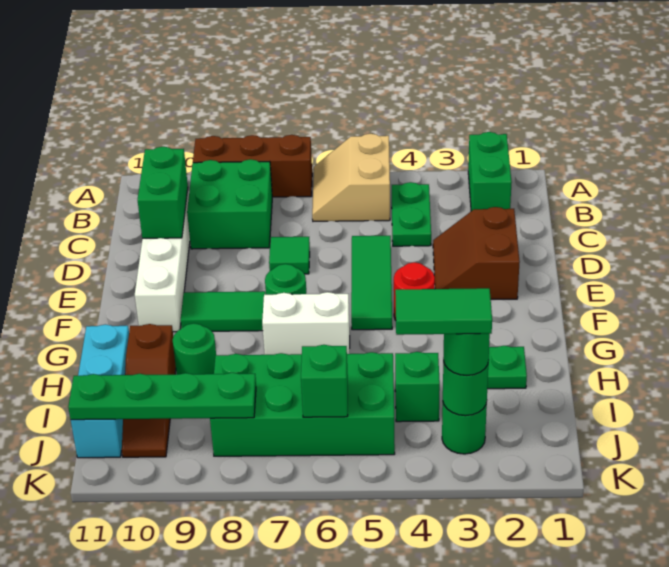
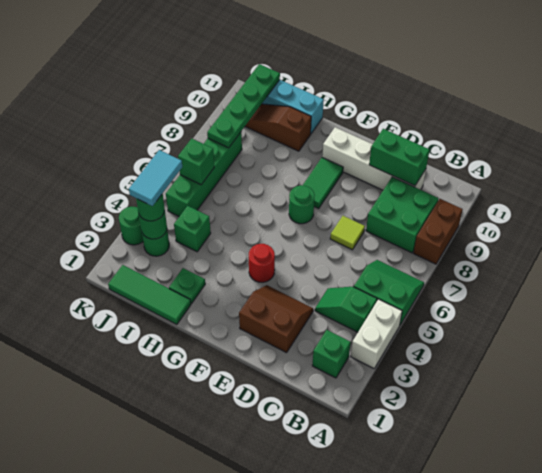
green 1x2 brick [468,132,512,211] -> green 1x1 brick [312,330,351,378]
tan 2x2 slope [312,134,390,221] -> green 2x2 slope [354,260,424,325]
brown 1x3 brick [193,135,312,197] -> brown 1x2 brick [413,199,463,264]
green 1x2 plate [392,182,431,246] -> green 1x2 slope [315,287,377,332]
green 1x3 tile [351,236,392,330] -> green 1x3 tile moved to [108,265,191,324]
green 1x1 tile [269,237,310,274] -> lime 1x1 tile [330,216,365,250]
white 1x2 brick [262,292,350,355] -> white 1x2 brick moved to [351,299,402,368]
green 1x1 round brick [173,323,216,374] -> green 1x1 round brick moved to [119,206,143,245]
green 2x4 brick [210,352,395,456] -> green 1x4 brick [166,132,242,216]
green 1x2 tile [395,288,492,335] -> cyan 1x2 tile [129,150,182,206]

